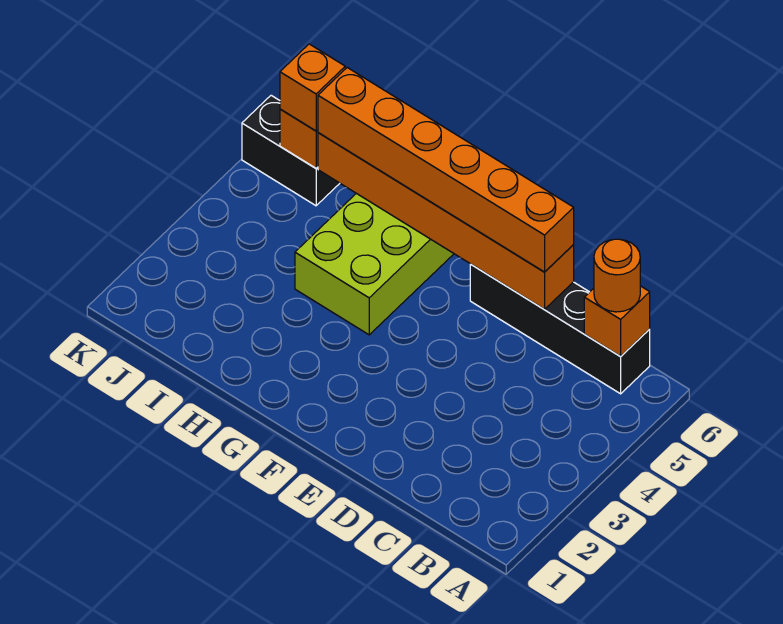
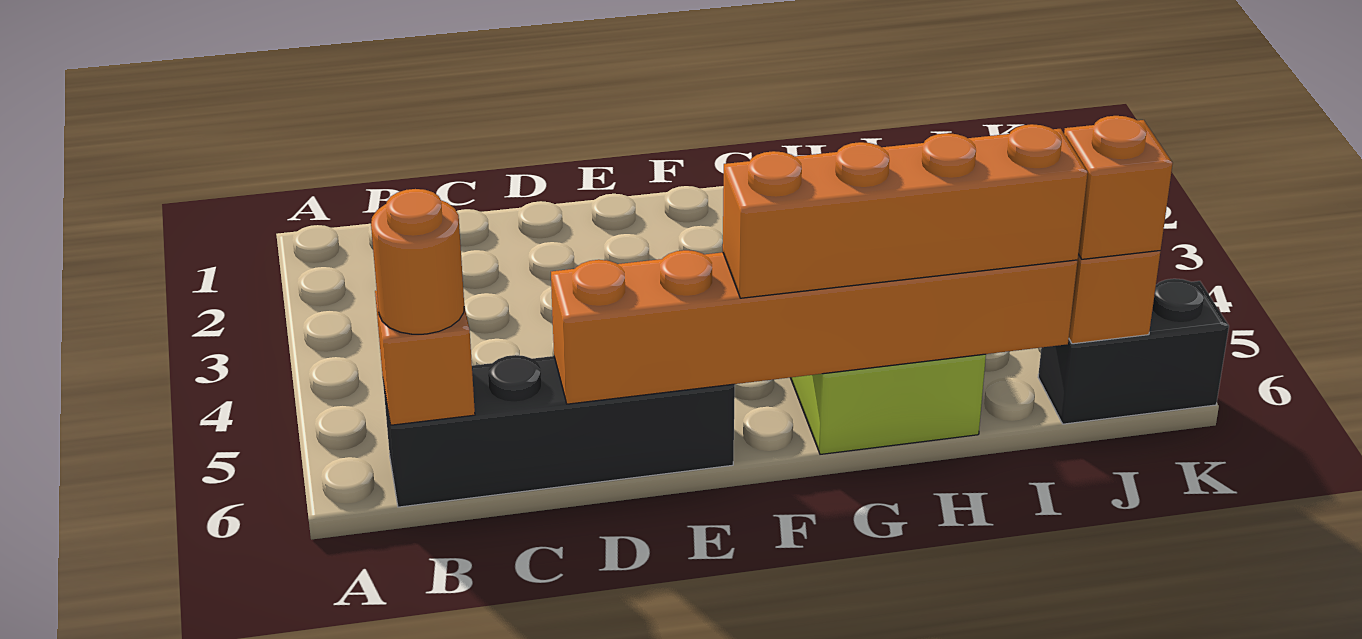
orange 1x6 brick [318,68,574,272] -> orange 1x4 brick [723,124,1088,298]

